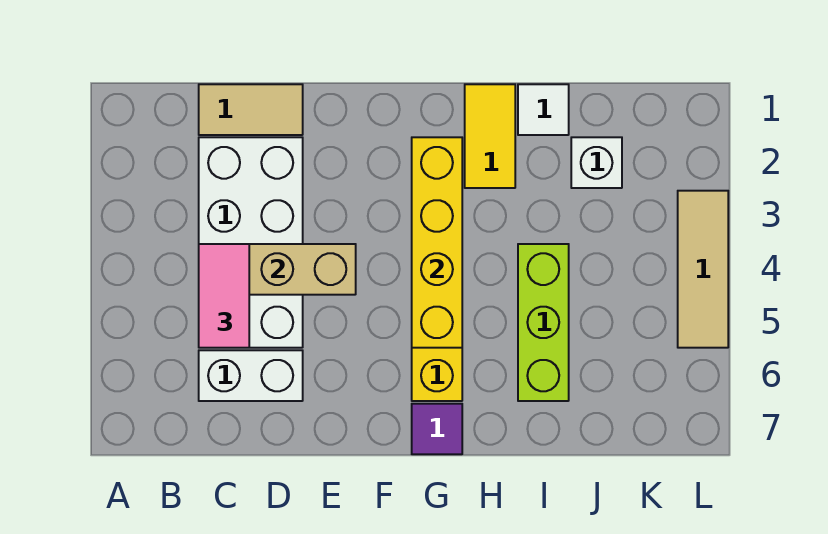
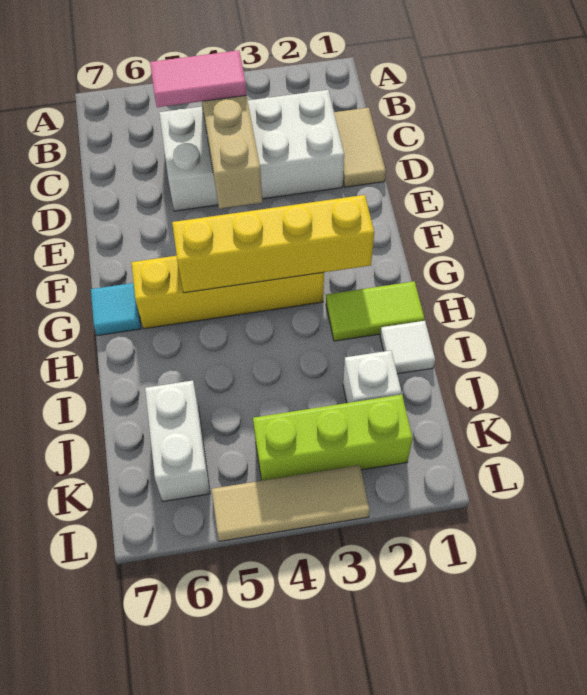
white 1x2 brick [199,350,303,401] -> white 1x2 brick moved to [145,380,210,501]
purple 1x1 tile [412,404,462,454] -> cyan 1x1 tile [91,283,141,336]
yellow 1x2 tile [465,84,515,188] -> lime 1x2 tile [326,281,424,341]
lime 1x3 brick [518,244,569,401] -> lime 1x3 brick moved to [253,395,413,481]

